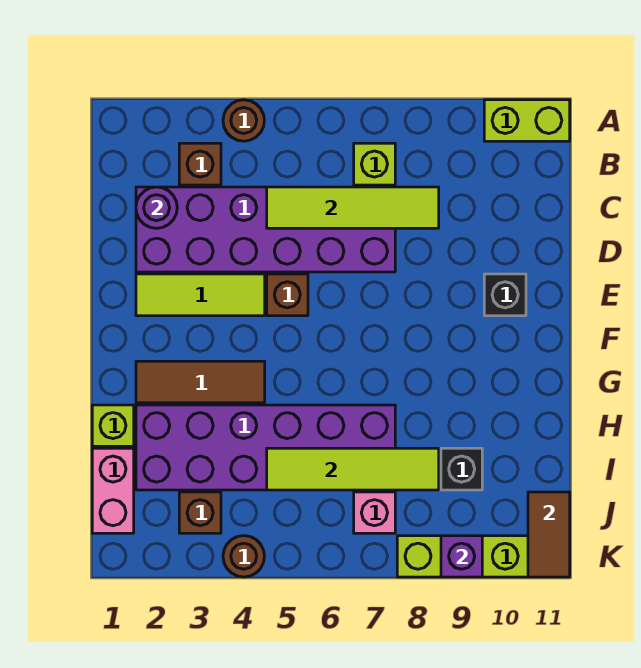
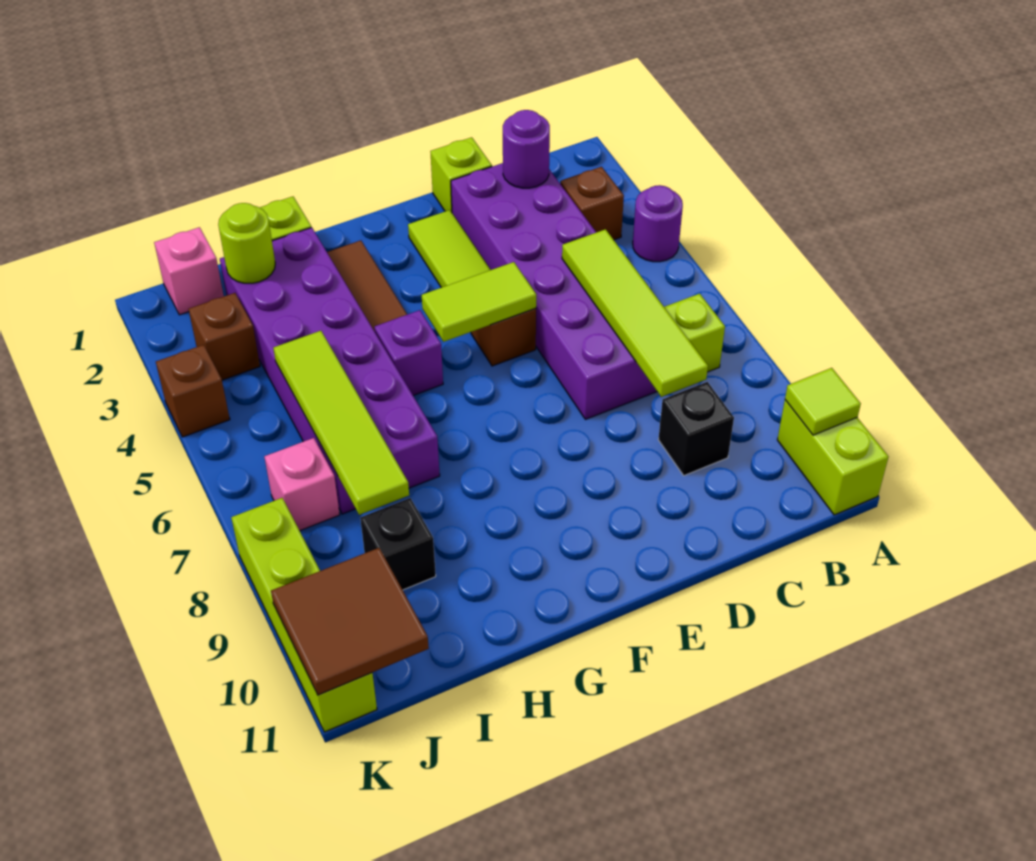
brown 1x1 round brick [223,100,264,141] -> purple 1x1 round brick [633,185,683,262]
none -> lime 1x1 tile [785,368,861,435]
none -> lime 1x1 brick [430,137,492,212]
none -> lime 1x2 tile [422,262,536,342]
black 1x1 brick [484,274,526,316] -> black 1x1 brick moved to [658,382,734,476]
pink 1x2 brick [92,448,134,533] -> pink 1x1 brick [154,227,224,315]
none -> lime 1x1 round brick [218,203,275,283]
brown 1x2 tile [528,492,570,577] -> brown 2x2 tile [271,548,429,695]
brown 1x1 round brick [223,536,264,577] -> brown 1x1 brick [156,345,230,437]
purple 1x1 brick [441,536,482,577] -> purple 1x1 brick moved to [374,310,443,395]

